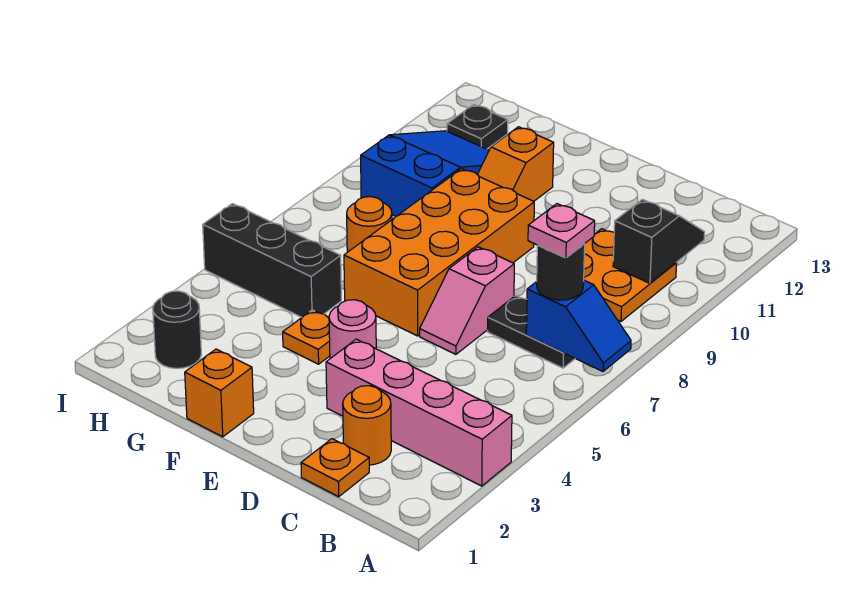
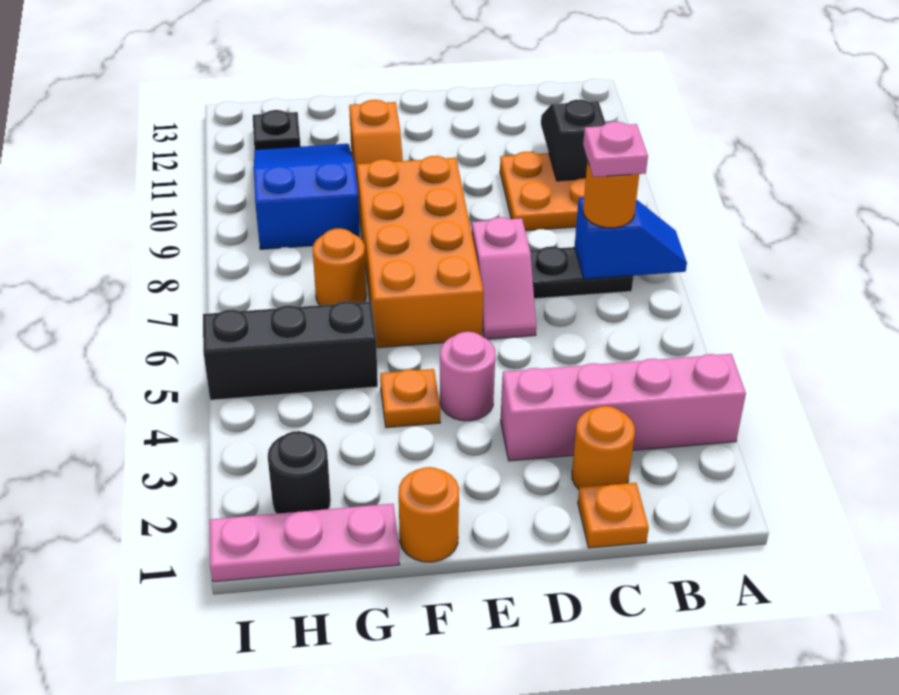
black 1x1 round brick [537,244,585,300] -> orange 1x1 round brick [583,160,639,228]
orange 1x1 brick [185,349,254,437] -> orange 1x1 round brick [399,467,459,562]
none -> pink 1x3 plate [210,504,400,582]

